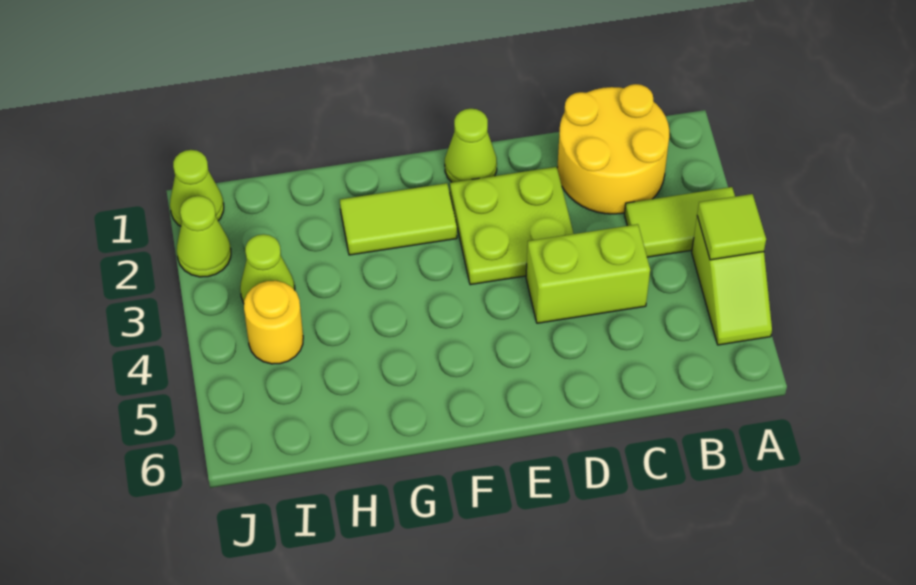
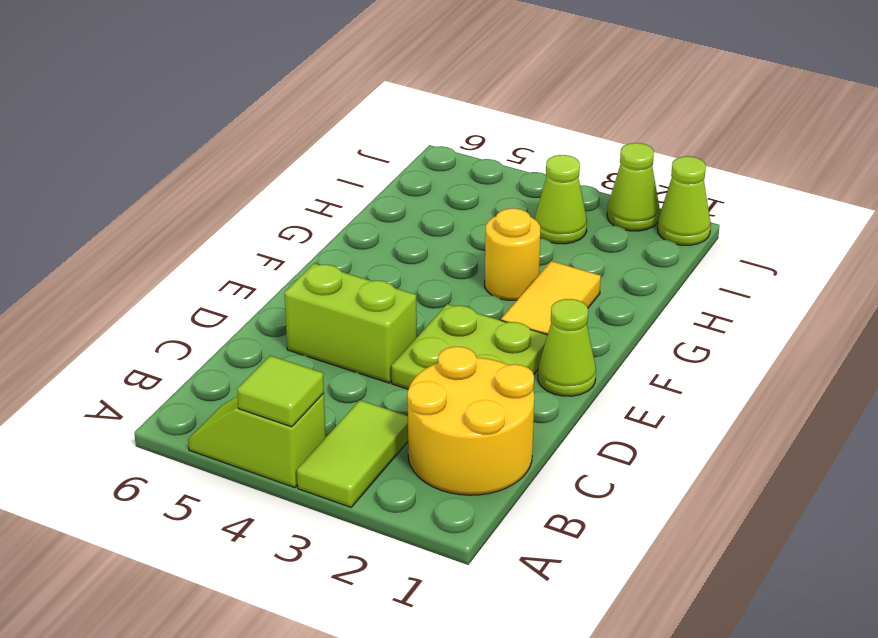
lime 1x2 brick [526,224,650,323] -> lime 1x2 brick turned to [285,263,417,383]
lime 1x2 tile [340,183,457,255] -> yellow 1x2 tile [501,261,601,335]
yellow 1x1 round brick [244,281,303,364] -> yellow 1x1 round brick moved to [485,208,540,300]

